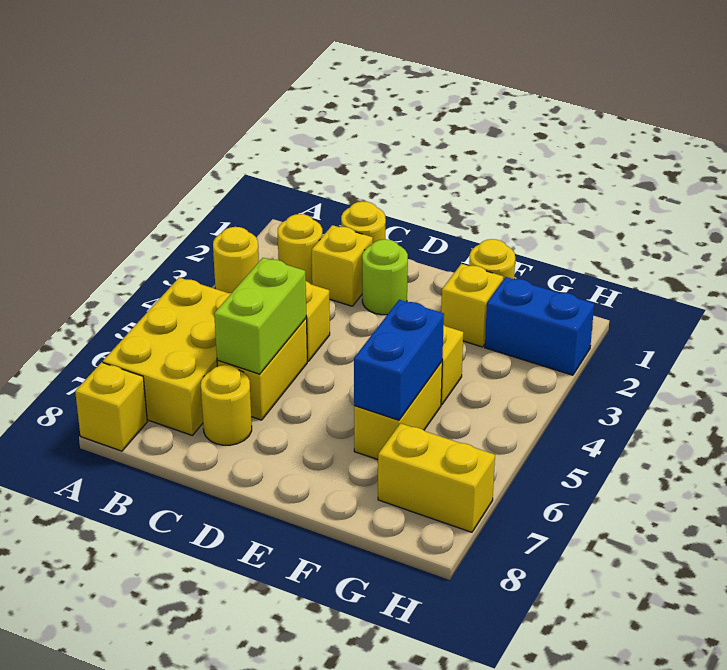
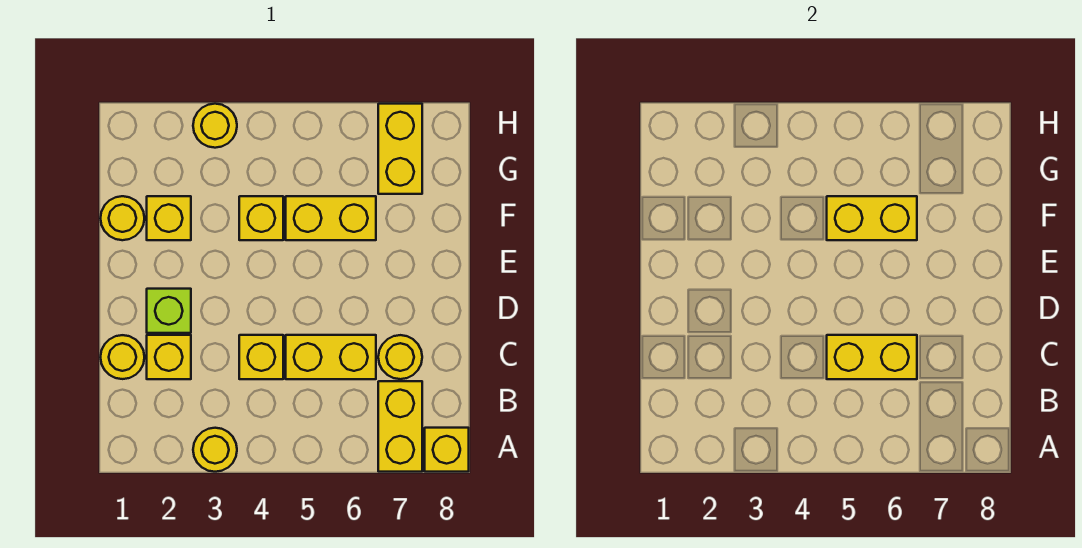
yellow 2x3 brick [103,278,231,435] -> yellow 1x2 brick [378,381,422,472]
yellow 1x1 round brick [278,214,322,285] -> yellow 1x1 round brick moved to [193,104,237,148]
lime 1x2 brick [214,258,306,374] -> yellow 1x2 brick [827,335,917,379]
lime 1x1 round brick [362,239,408,315] -> lime 1x1 brick [147,289,191,333]
blue 1x2 brick [354,300,444,420] -> yellow 1x2 brick [827,196,917,240]
blue 1x2 brick [485,277,594,375] -> none

